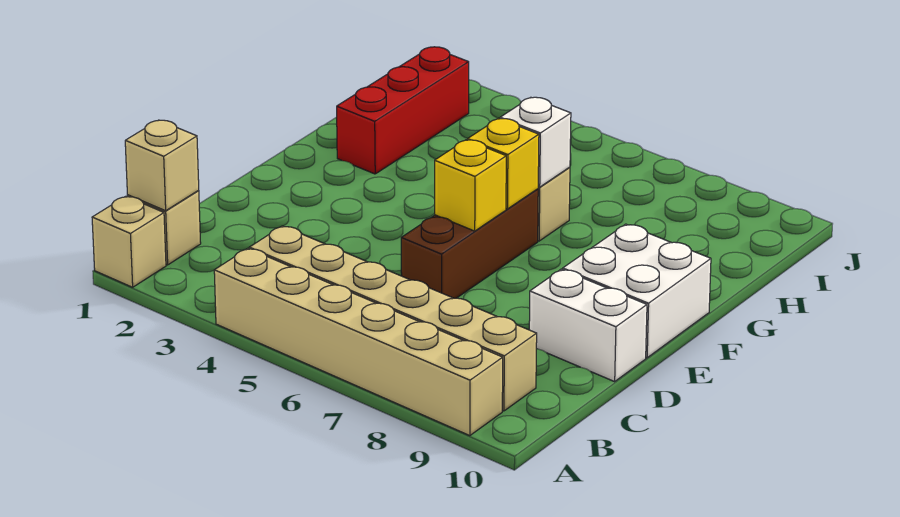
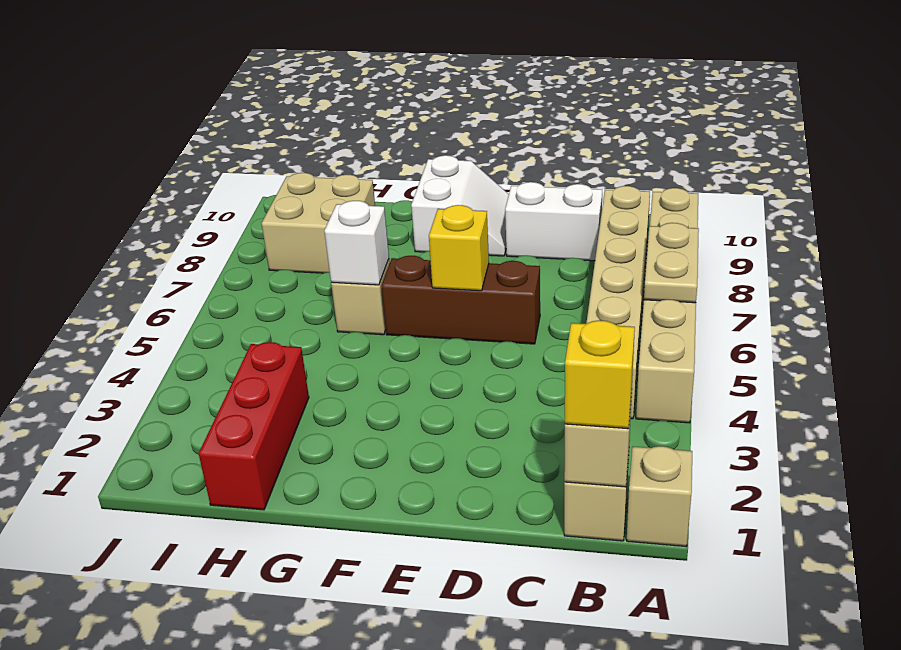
none -> tan 1x2 plate [644,223,699,303]
white 1x2 brick [529,269,647,382] -> white 1x2 brick turned to [505,182,602,261]
white 2x2 brick [563,224,711,358] -> white 2x2 slope [411,155,509,256]
yellow 1x1 brick [468,118,539,209] -> yellow 1x1 brick moved to [565,320,635,429]
red 1x3 brick [337,47,469,174] -> red 1x3 brick turned to [199,342,309,510]
none -> tan 2x2 brick [261,173,375,273]

